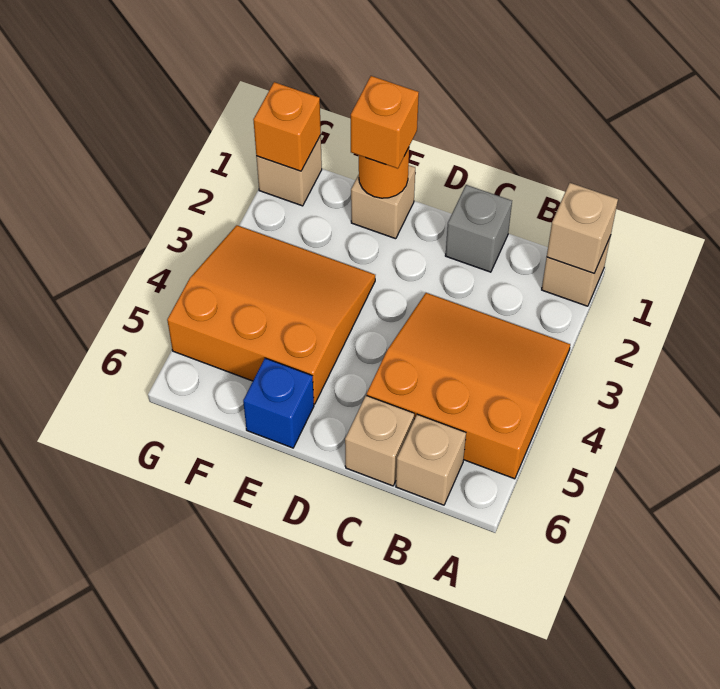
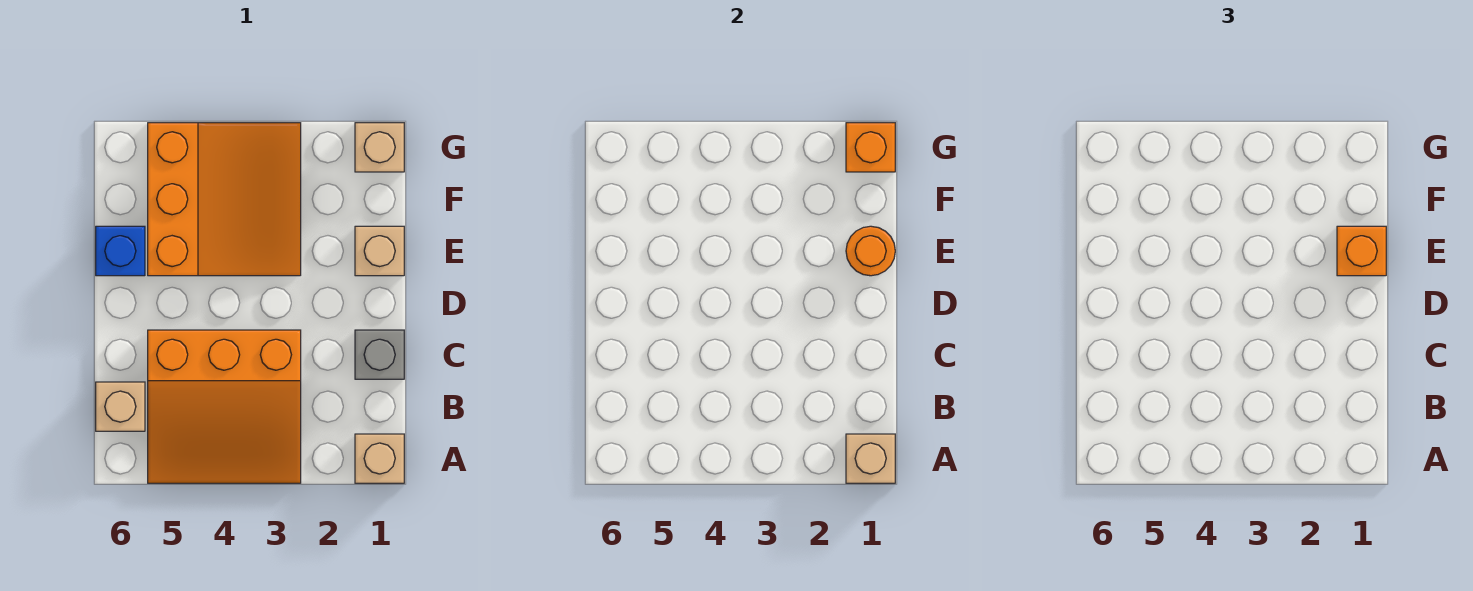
orange 3x3 slope [367,293,570,479] -> orange 3x3 slope turned to [148,330,301,483]
tan 1x1 brick [345,396,414,486] -> none

